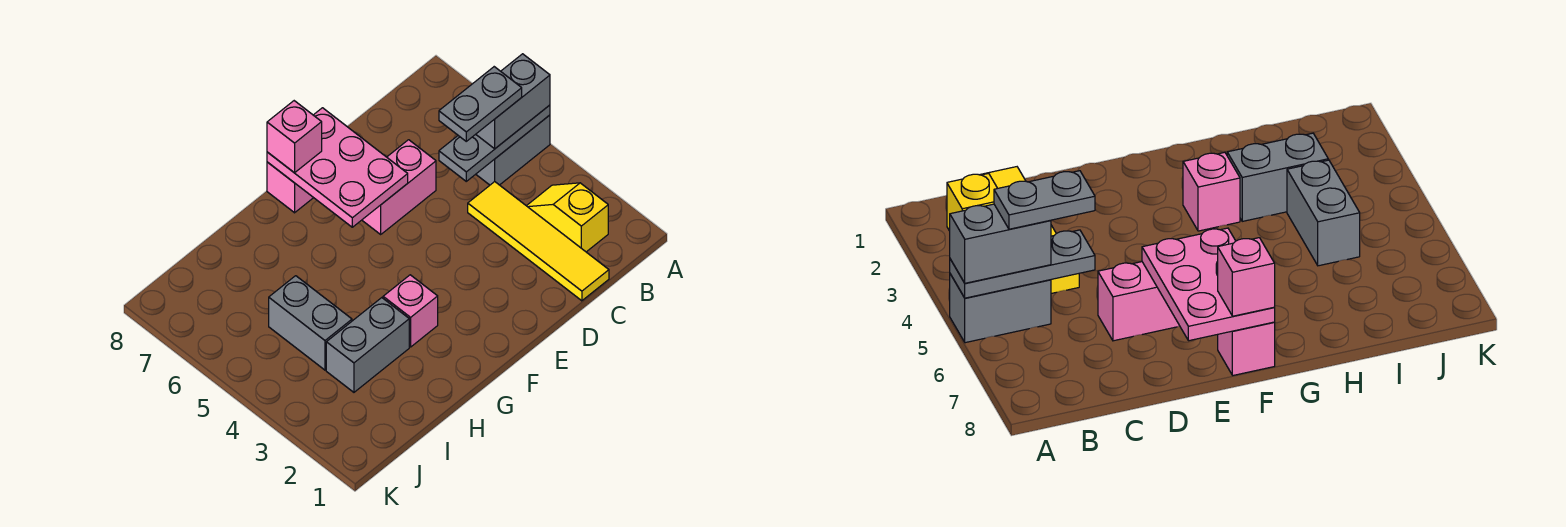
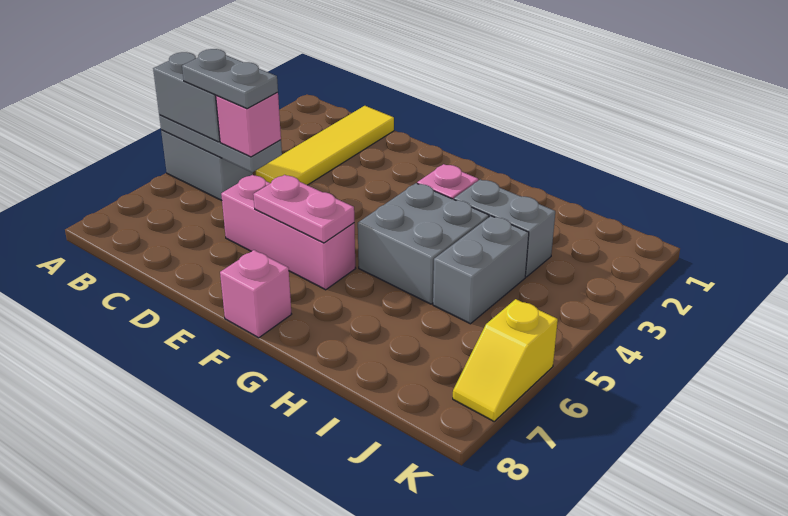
yellow 1x2 slope [527,183,608,252] -> yellow 1x2 slope moved to [453,299,558,421]
pink 1x2 brick [362,140,436,234] -> pink 1x3 brick [221,175,356,290]
pink 2x3 plate [267,108,408,227] -> pink 1x2 plate [253,175,354,243]
pink 1x1 brick [267,101,322,173] -> pink 1x1 brick moved to [216,92,281,157]
none -> grey 2x2 brick [358,183,489,304]

